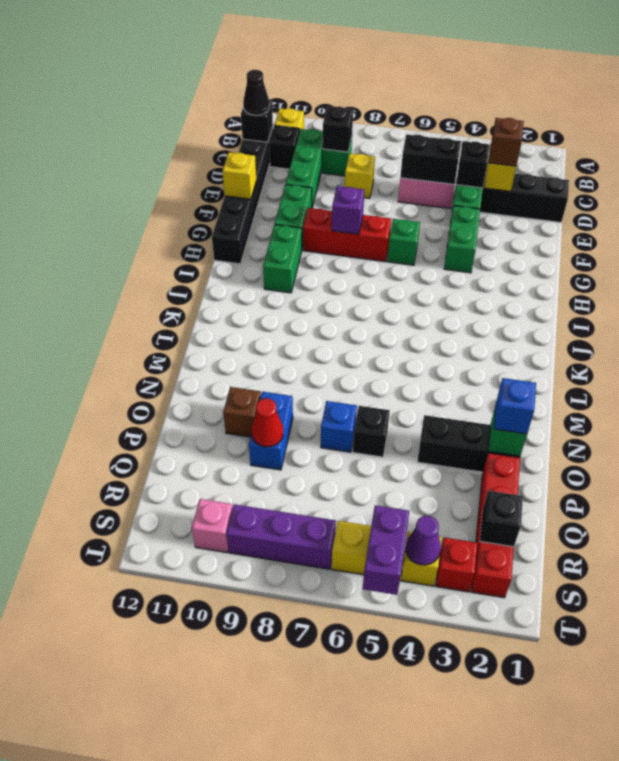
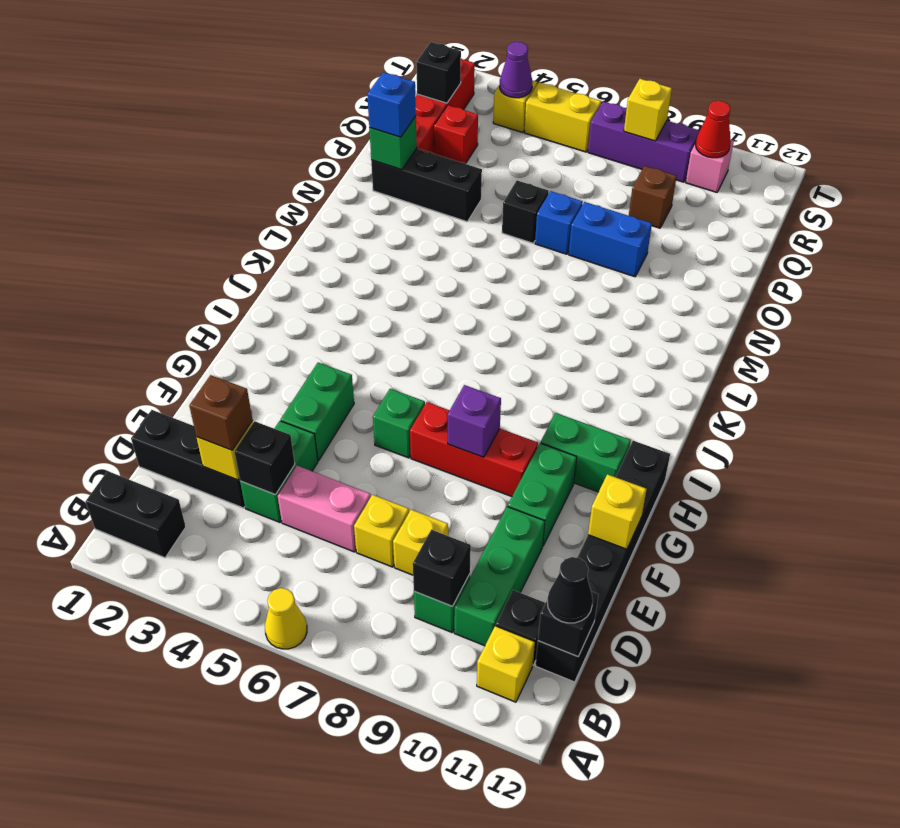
none -> yellow 1x1 cone [265,588,307,649]
black 1x2 brick [400,135,461,184] -> black 1x2 brick moved to [86,471,186,558]
none -> yellow 1x1 brick [354,495,409,567]
green 1x2 brick [263,225,302,293] -> green 1x2 brick turned to [541,413,631,492]
blue 1x2 brick [249,392,293,470] -> blue 1x2 brick turned to [569,202,652,277]
brown 1x1 brick [223,387,261,437] -> brown 1x1 brick moved to [629,166,677,228]
red 1x1 cone [251,398,283,447] -> red 1x1 cone moved to [696,101,731,158]
red 1x1 brick [436,538,478,592] -> red 1x1 brick moved to [434,105,478,164]
purple 1x2 brick [363,505,409,595] -> none
none -> yellow 1x1 brick [624,79,672,141]

